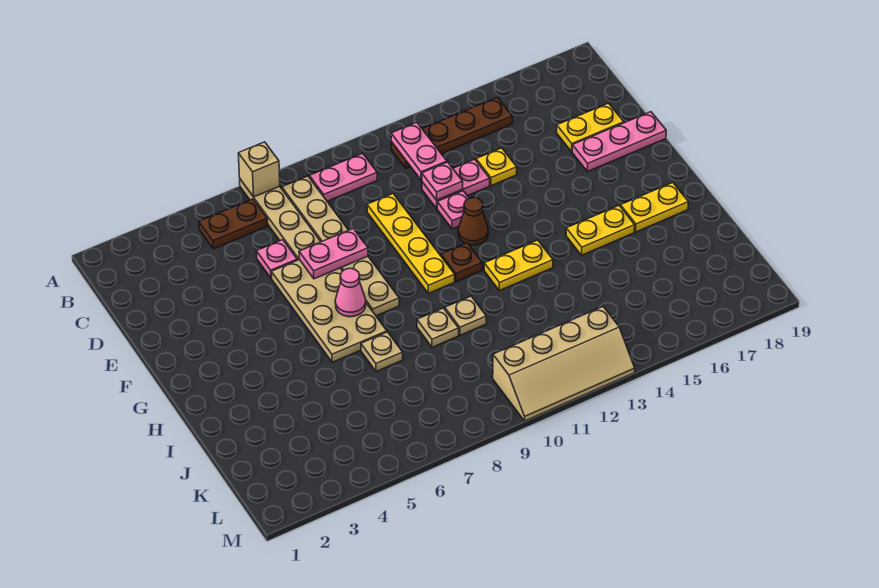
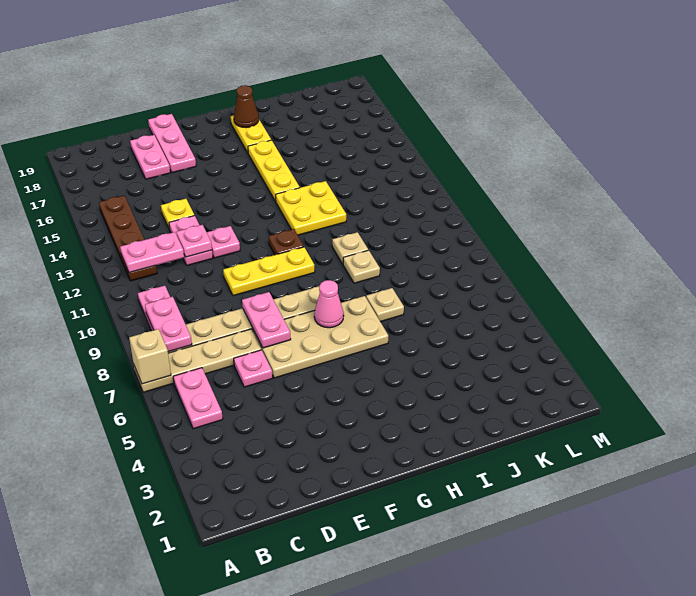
brown 1x2 plate [199,199,267,249] -> pink 1x2 plate [173,368,223,429]
none -> pink 1x2 plate [145,297,192,352]
yellow 1x4 plate [367,194,455,293] -> yellow 1x3 plate [223,247,315,296]
yellow 1x2 plate [557,103,624,152] -> pink 1x2 plate [130,135,170,179]
brown 1x1 cone [458,198,488,245] -> brown 1x1 cone moved to [234,85,259,128]
yellow 1x2 plate [484,240,553,291] -> yellow 2x2 plate [276,181,346,235]
yellow 1x2 plate [566,206,635,255] -> yellow 1x3 plate [248,140,300,201]
tan 2x4 slope [493,307,635,421] -> none

